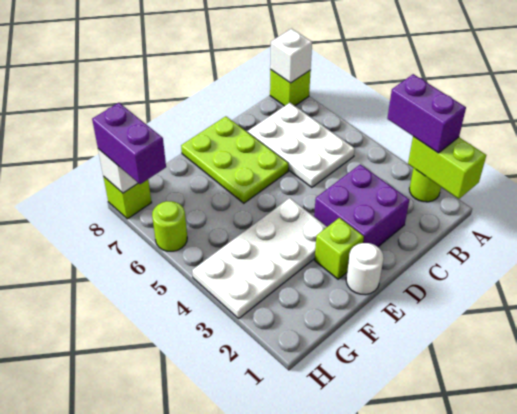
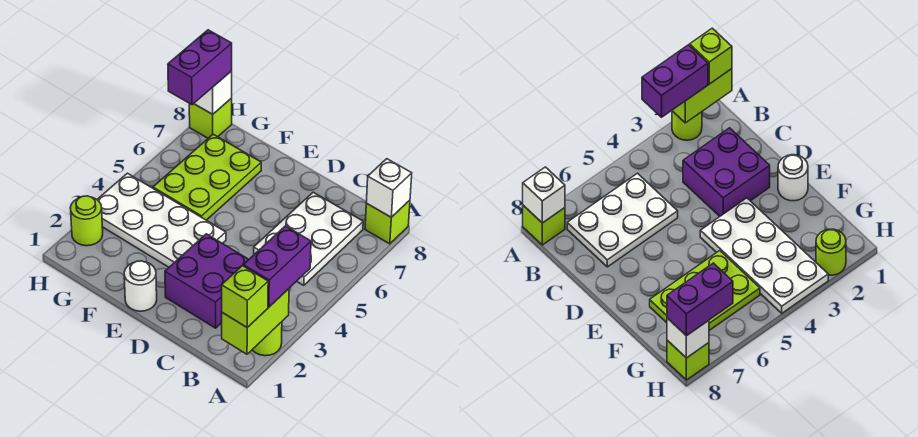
lime 2x3 plate [181,116,289,203] -> lime 2x3 plate moved to [153,134,261,220]
lime 1x1 brick [315,218,364,279] -> lime 1x1 brick moved to [222,266,268,327]
lime 1x1 round brick [152,201,187,251] -> lime 1x1 round brick moved to [70,196,103,246]

